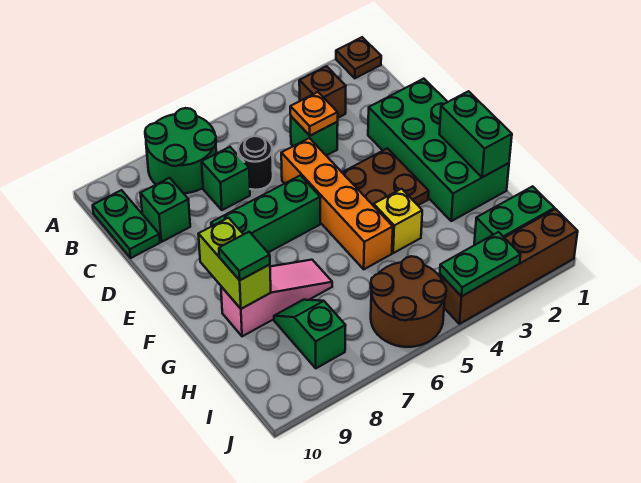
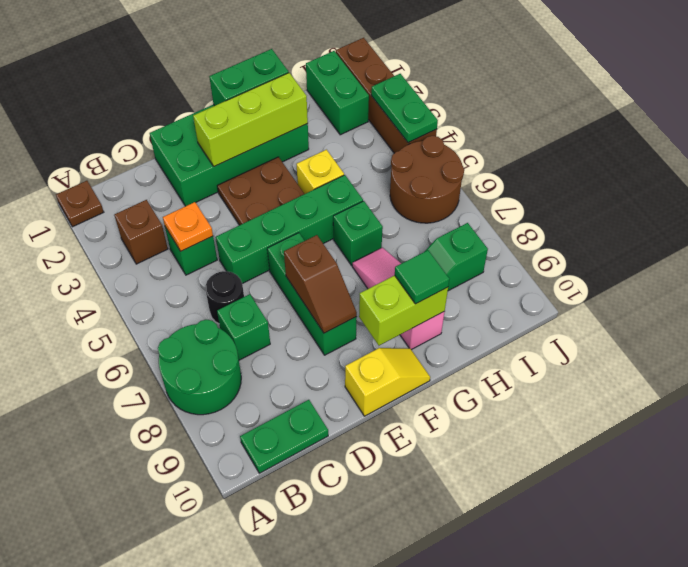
green 1x1 brick [141,178,190,242] -> green 1x1 brick moved to [333,201,383,265]
orange 1x4 brick [281,138,393,269] -> green 1x4 brick [216,175,363,284]
none -> lime 1x3 brick [193,73,308,166]
none -> brown 1x2 slope [284,235,357,333]
none -> yellow 1x2 slope [345,348,430,416]

